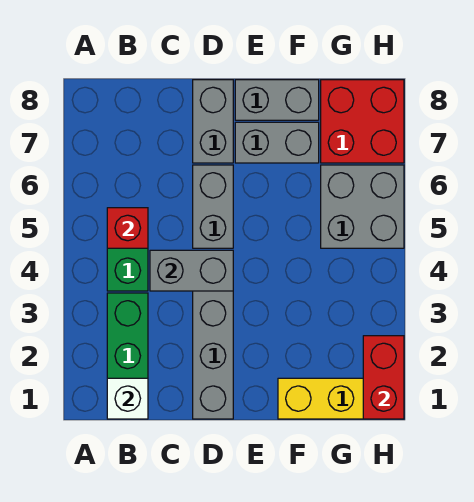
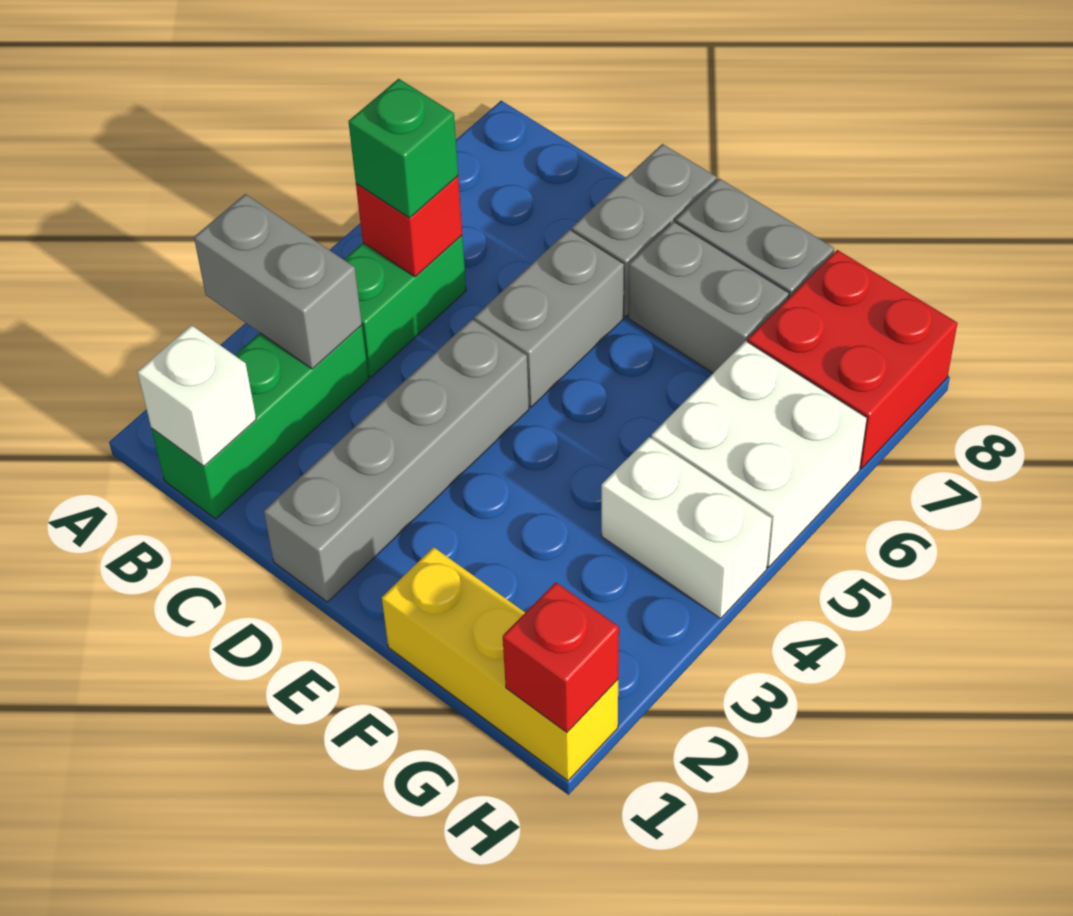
none -> green 1x1 brick [348,79,458,218]
grey 1x2 brick [150,250,233,291] -> grey 1x2 brick moved to [194,194,362,369]
none -> white 1x2 brick [602,437,772,618]
grey 2x2 brick [321,165,404,248] -> white 2x2 brick [652,341,867,567]
red 1x2 brick [363,336,404,419] -> red 1x1 brick [503,582,619,732]

